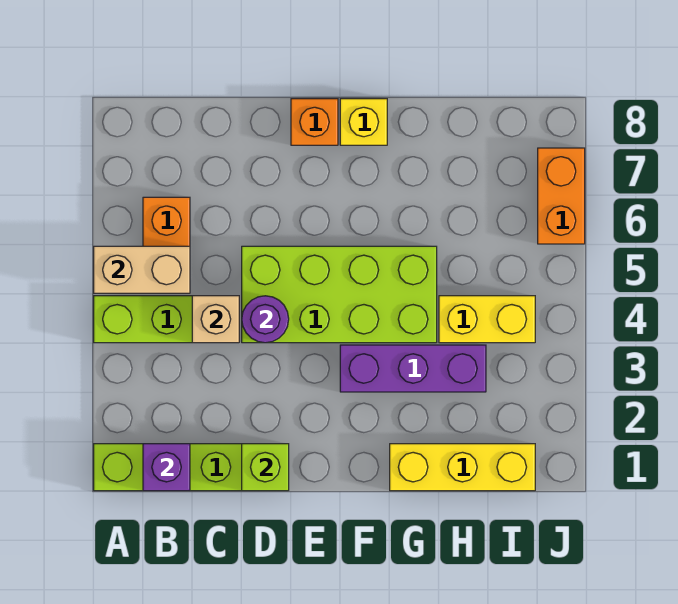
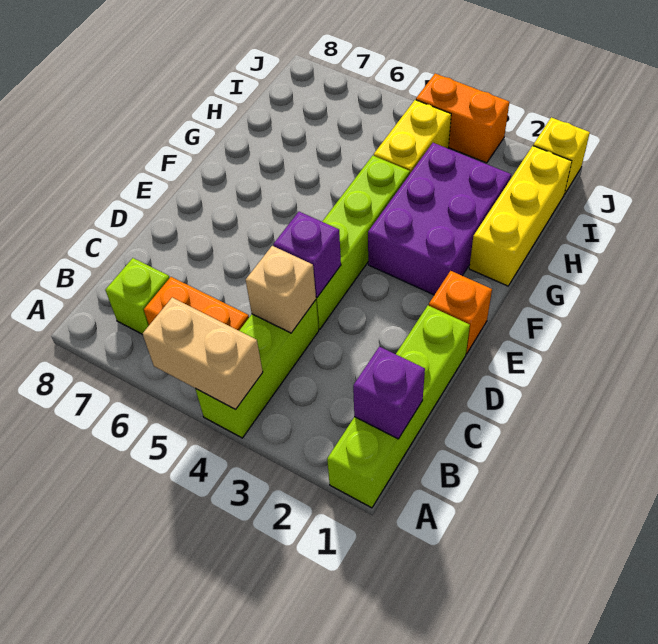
tan 1x2 brick [94,246,190,293] -> tan 1x2 brick turned to [142,298,263,410]
lime 1x1 brick [242,444,289,491] -> lime 1x1 brick moved to [105,258,170,334]
lime 2x4 brick [242,246,437,343] -> lime 1x4 brick [316,156,410,329]
purple 1x1 round brick [242,296,289,343] -> purple 1x1 brick [273,212,341,297]
orange 1x1 brick [291,99,338,145] -> orange 1x1 brick moved to [429,271,492,354]
purple 1x3 brick [340,345,486,392] -> purple 2x3 brick [368,143,511,295]
yellow 1x1 brick [340,99,387,145] -> yellow 1x1 brick moved to [533,117,590,194]
orange 1x2 brick [538,148,585,244] -> orange 1x2 brick moved to [416,73,509,163]

